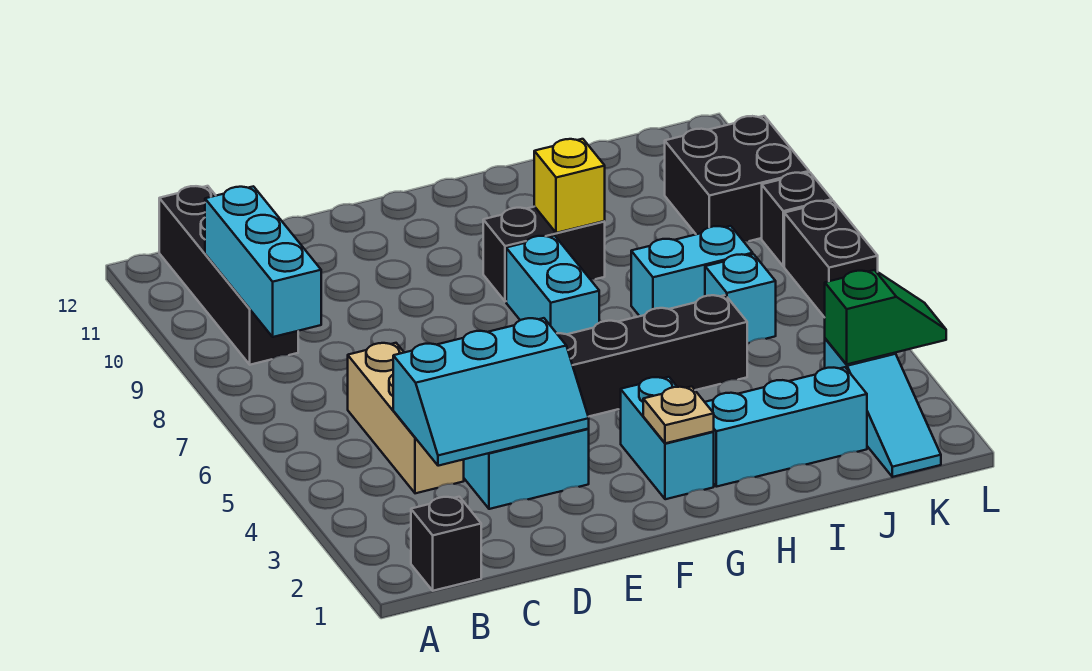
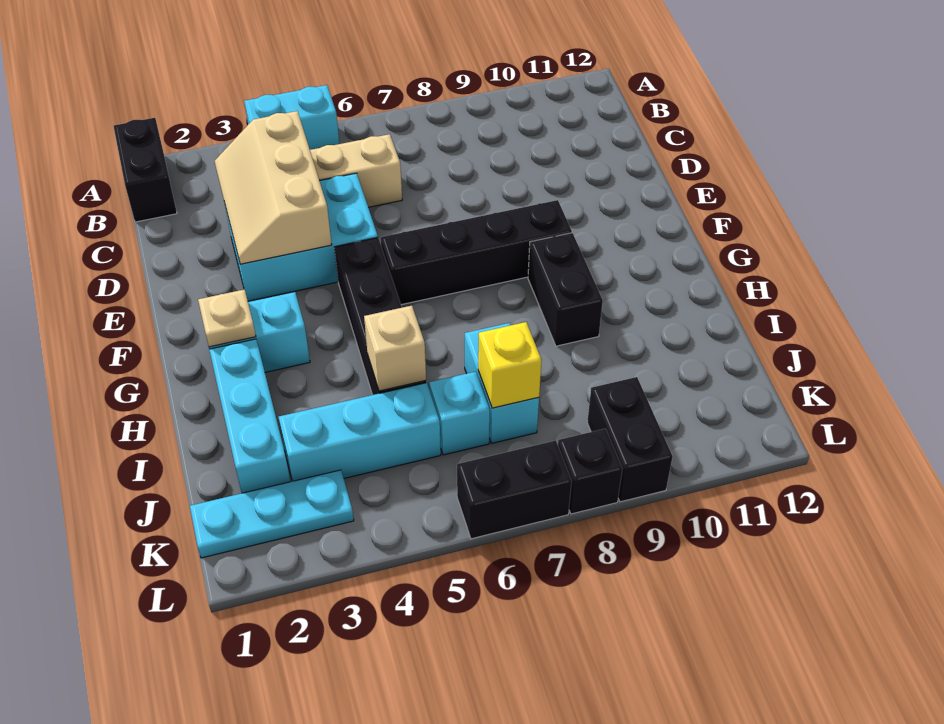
black 1x1 brick [411,497,481,591] -> black 1x2 brick [114,118,177,222]
cyan 1x3 brick [205,186,321,337] -> cyan 1x3 brick moved to [279,383,441,481]
black 1x4 brick [159,186,298,365] -> black 1x4 brick moved to [381,200,572,305]
cyan 2x3 slope [393,318,589,466] -> tan 2x3 slope [215,111,332,265]
cyan 1x2 brick [506,236,599,334] -> cyan 1x2 brick moved to [244,85,339,150]
yellow 1x1 brick [534,139,605,233] -> yellow 1x1 brick moved to [478,322,541,408]
none -> tan 1x1 brick [364,306,426,391]
cyan 1x3 slope [825,339,941,477] -> cyan 1x3 plate [190,470,354,558]
green 1x2 slope [825,270,946,364] -> none
black 2x2 brick [665,116,809,241] -> black 1x2 brick [587,377,673,502]

